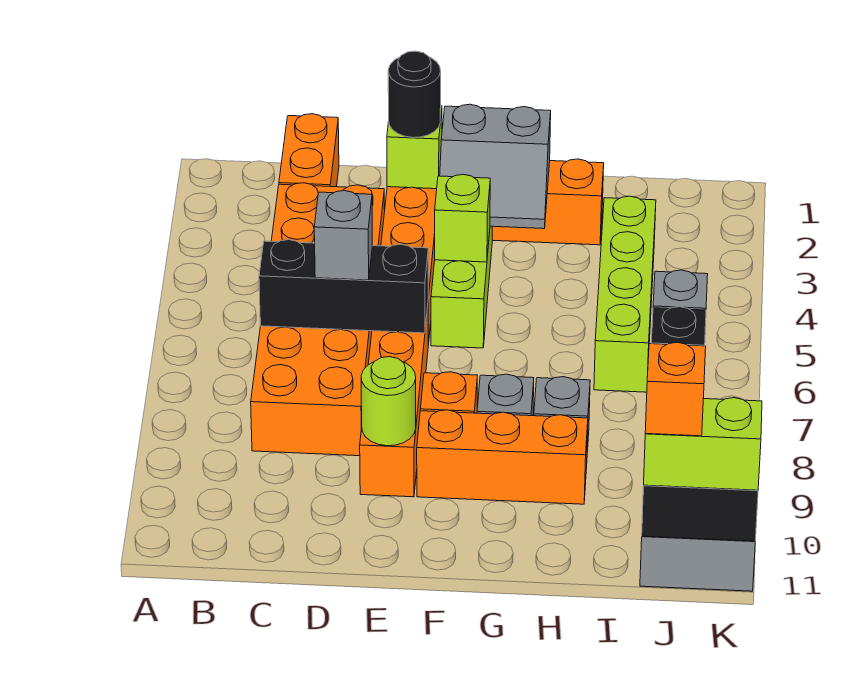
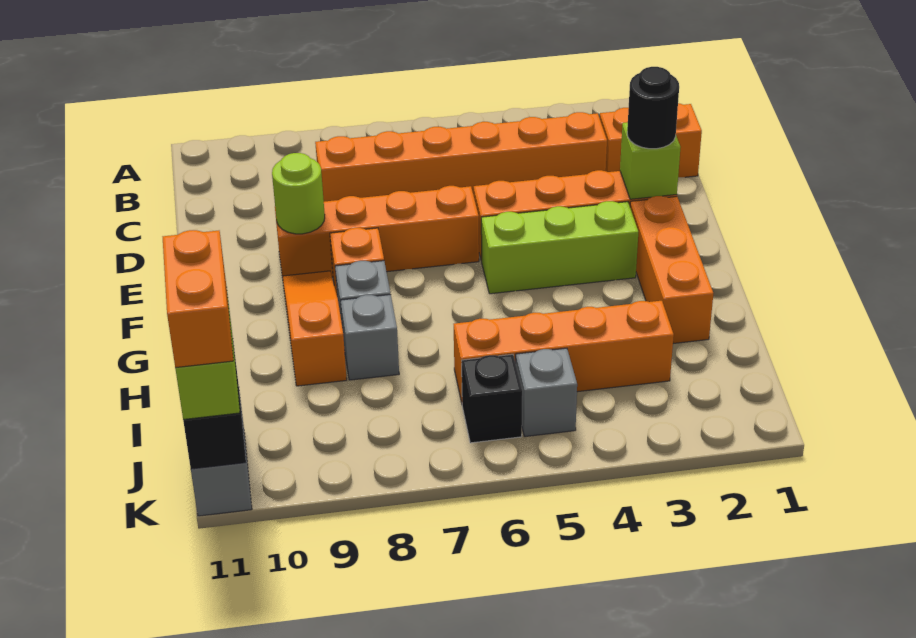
orange 2x6 brick [251,183,385,456] -> orange 1x6 brick [315,112,607,202]
black 1x3 brick [259,240,428,333] -> none
grey 1x1 brick [314,191,372,280] -> none
grey 2x2 slope [440,104,551,229] -> none
lime 1x1 brick [435,175,490,262] -> none
orange 1x3 brick [417,410,588,504] -> orange 1x3 slope [282,271,347,386]
lime 1x4 brick [594,196,656,392] -> orange 1x4 brick [454,301,674,403]
orange 1x1 brick [645,342,706,436] -> orange 1x2 brick [163,230,233,368]

